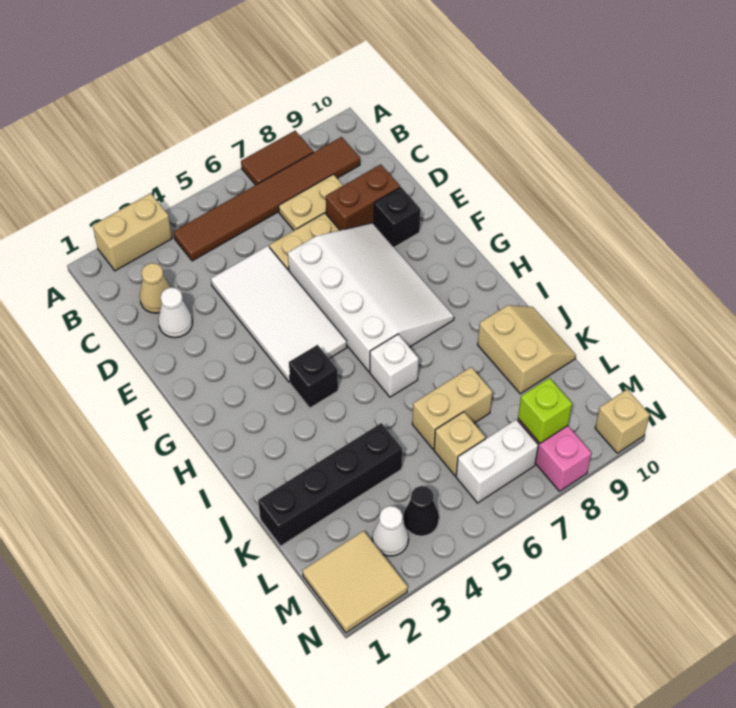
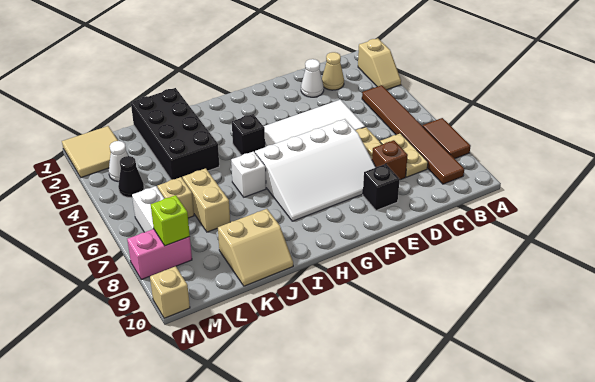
tan 1x2 brick [93,193,172,271] -> tan 1x2 slope [358,38,401,90]
brown 1x2 brick [326,164,400,230] -> brown 1x1 brick [372,140,408,180]
black 1x4 brick [258,423,402,546] -> black 2x4 brick [131,88,219,180]

